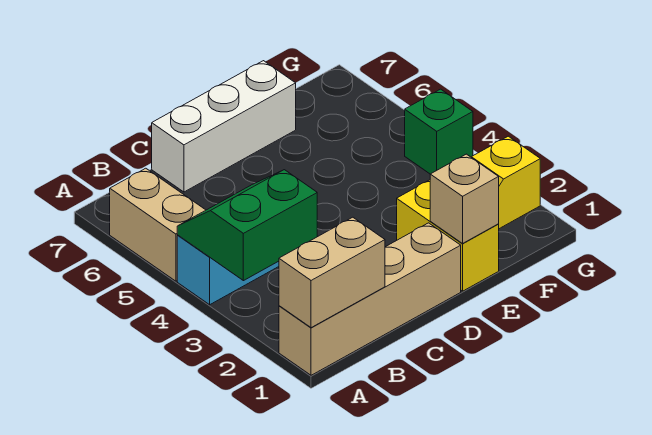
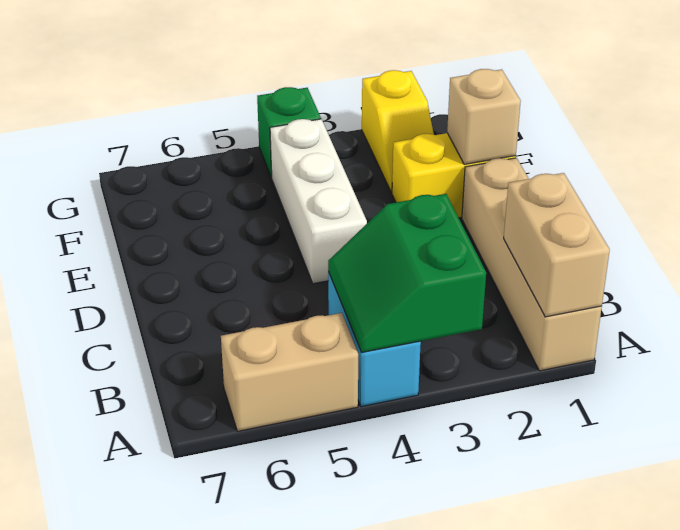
white 1x3 brick [152,61,296,192] -> white 1x3 brick moved to [270,119,367,284]

